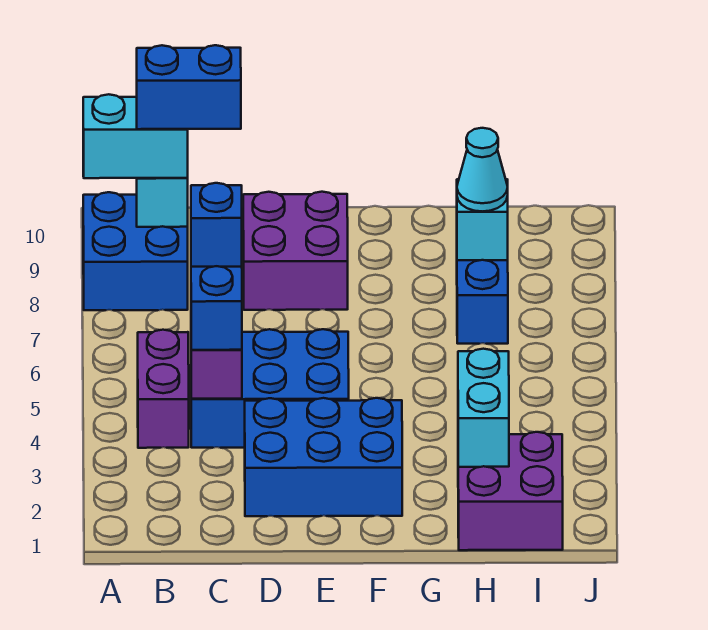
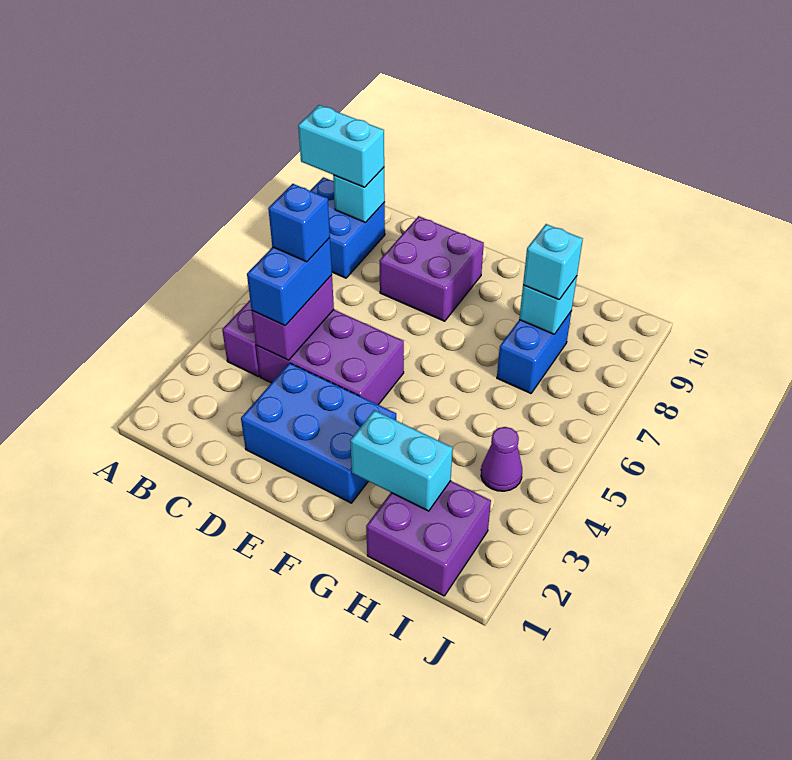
blue 1x2 brick [137,45,241,129] -> none
blue 2x3 brick [191,329,349,448] -> purple 2x3 brick [256,310,404,405]
cyan 1x2 brick [458,349,509,467] -> cyan 1x2 brick turned to [350,410,453,511]
cyan 1x1 cone [457,128,508,211] -> cyan 1x1 brick [523,224,583,299]
none -> purple 1x1 cone [481,427,522,491]

